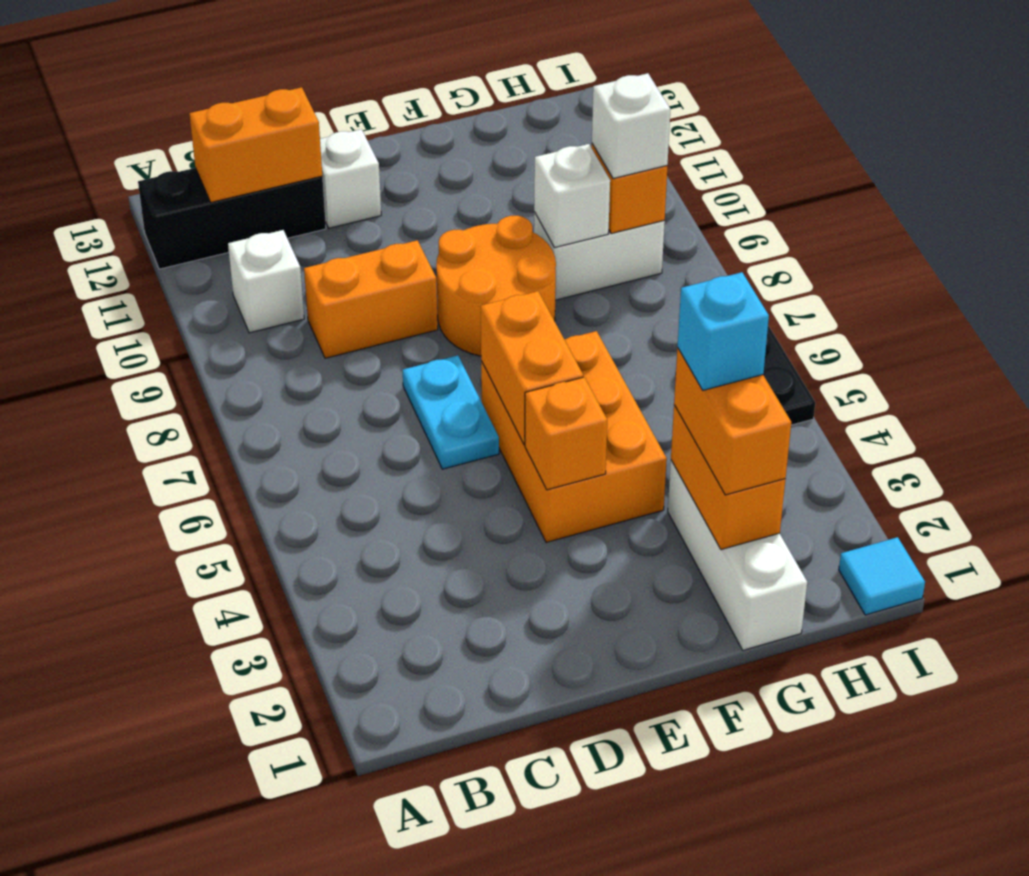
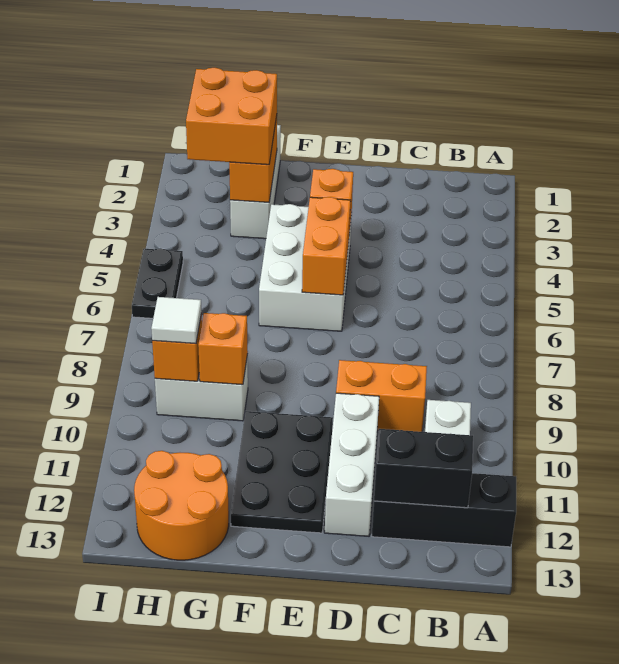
orange 1x2 brick [189,87,322,202] -> black 1x2 brick [374,429,473,508]
cyan 1x2 plate [403,355,499,469] -> none
white 1x1 brick [320,129,381,228] -> white 1x3 brick [325,393,379,536]
orange 2x3 brick [481,331,667,542] -> white 2x3 brick [259,204,352,331]
orange 2x2 round brick [436,216,556,356] -> orange 2x2 round brick moved to [134,451,229,560]
none -> black 2x3 plate [231,411,333,533]
orange 1x2 brick [674,348,791,495] -> orange 2x2 brick [186,68,277,165]
cyan 1x1 brick [678,272,769,390] -> none
white 1x1 brick [534,144,610,248] -> orange 1x1 brick [198,313,248,385]
white 1x1 brick [592,73,670,179] -> white 1x1 tile [151,297,202,344]
cyan 1x1 tile [839,537,925,615] -> none

